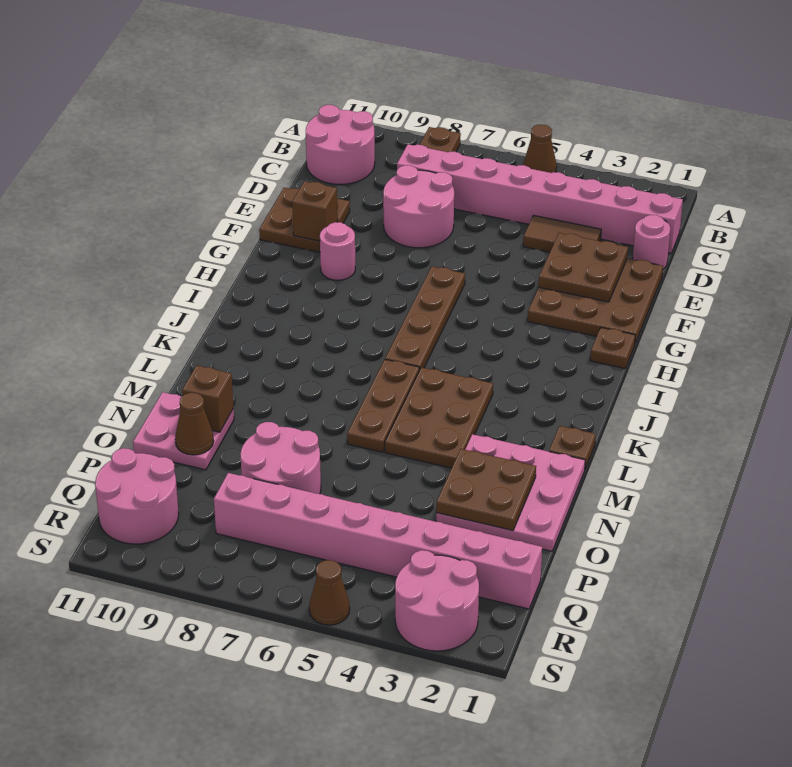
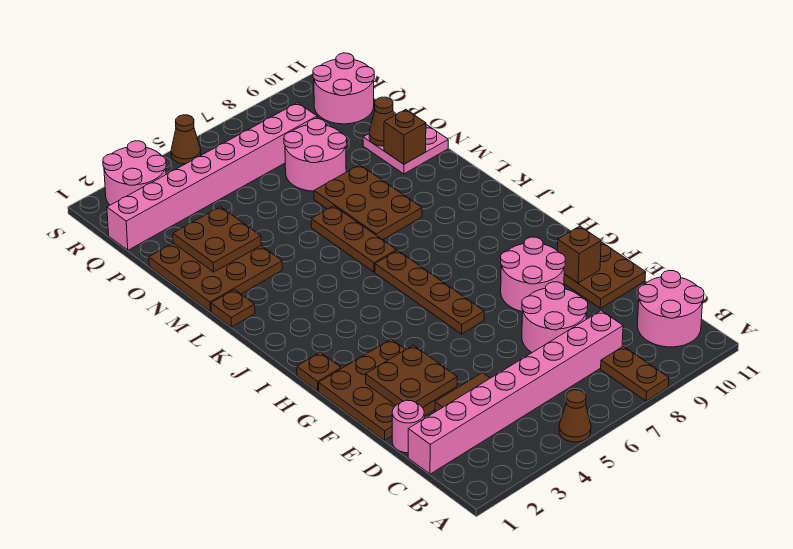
pink 1x1 round brick [320,222,355,280] -> pink 2x2 round brick [501,237,565,312]
brown 2x3 plate [385,367,493,468] -> brown 2x3 plate moved to [314,165,422,240]
pink 3x3 plate [436,434,585,551] -> brown 3x3 plate [149,243,282,311]

